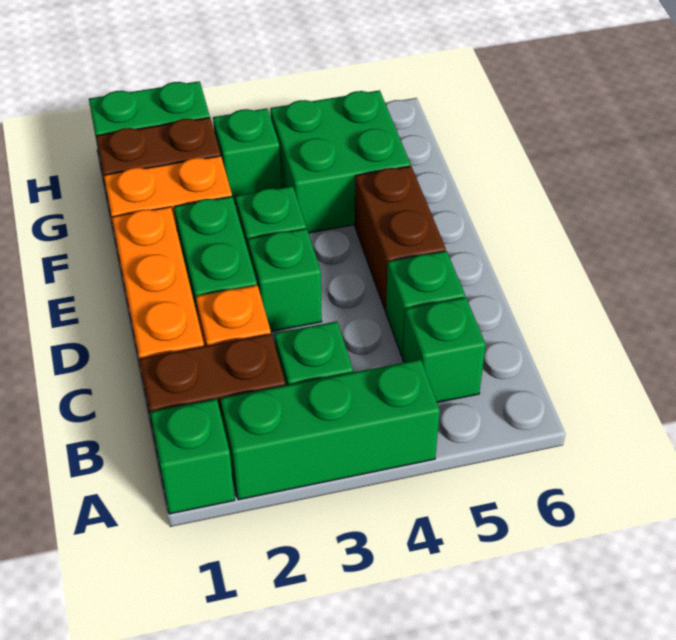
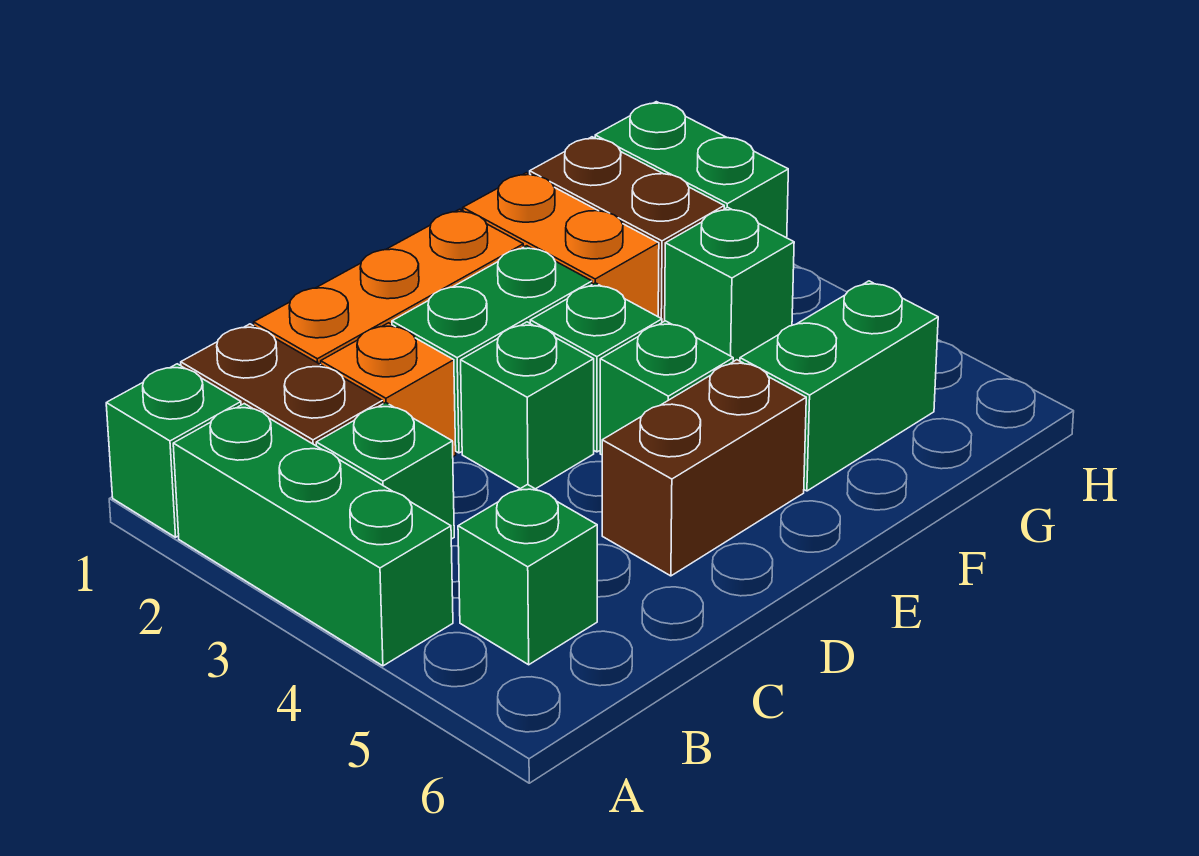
green 1x1 brick [386,251,465,357] -> green 1x1 brick moved to [600,321,733,455]
green 2x2 brick [270,90,411,233] -> green 1x2 brick [740,281,938,491]

